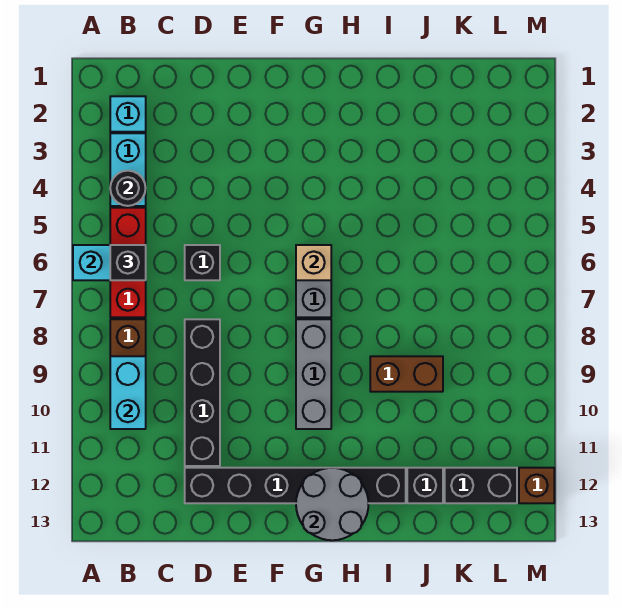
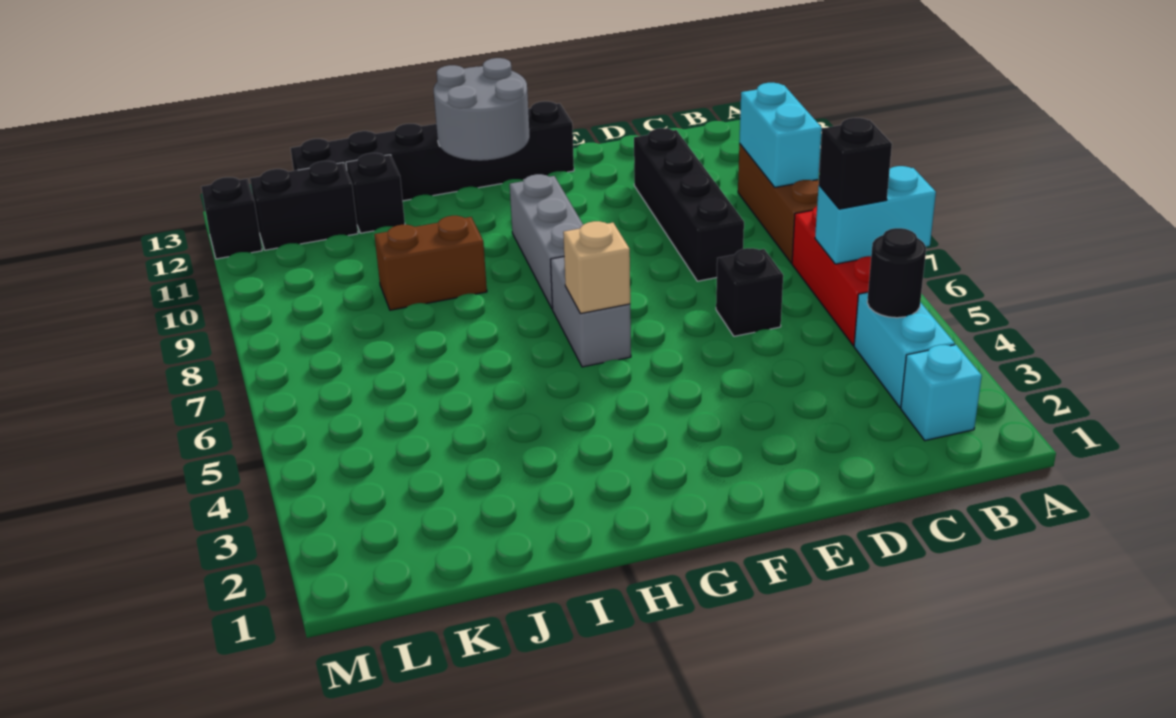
black 1x6 brick [185,468,406,503] -> black 1x6 brick moved to [291,101,574,201]
brown 1x1 brick [519,468,554,503] -> black 1x1 brick [201,177,262,259]

